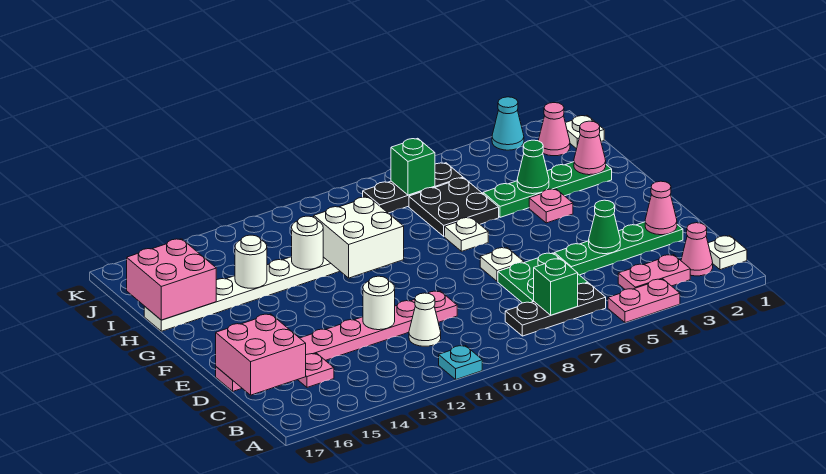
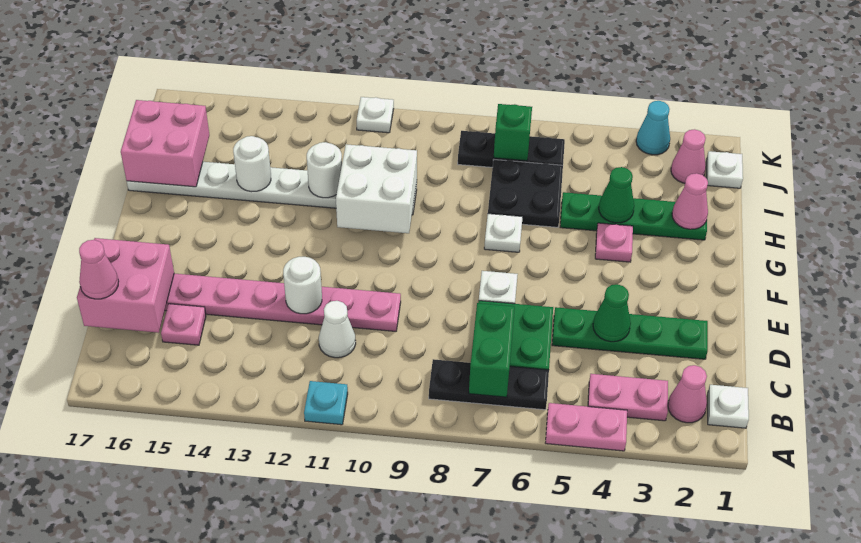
green 1x1 brick [534,259,578,315] -> green 1x2 brick [469,303,515,397]
pink 1x1 cone [645,181,677,235] -> pink 1x1 cone moved to [79,240,119,299]
none -> white 1x1 plate [357,97,394,133]

